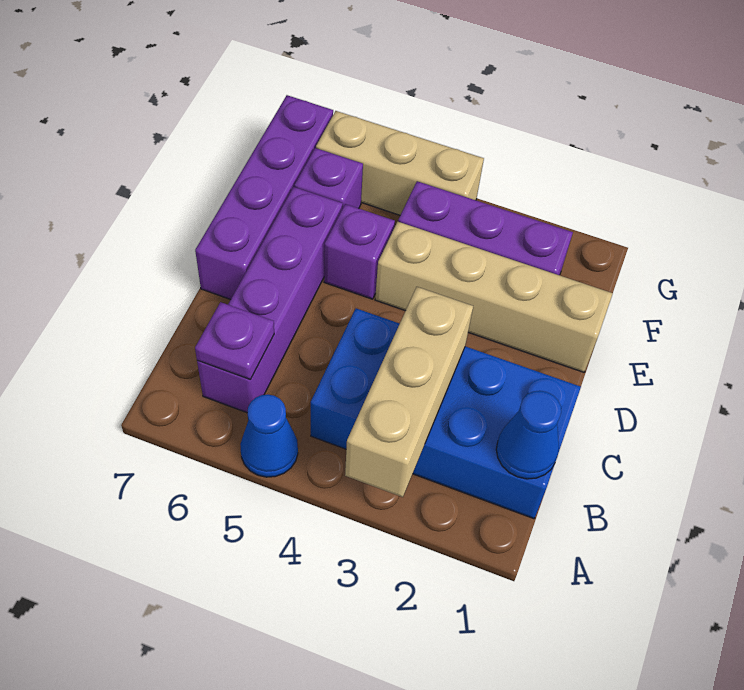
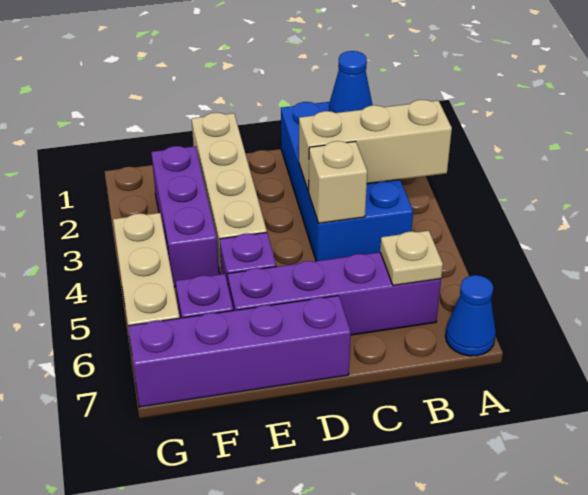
blue 1x1 cone [240,394,298,477] -> blue 1x1 cone moved to [445,275,496,356]
purple 1x1 plate [195,302,274,379] -> tan 1x1 plate [380,231,443,285]
none -> tan 1x1 brick [309,141,367,223]

